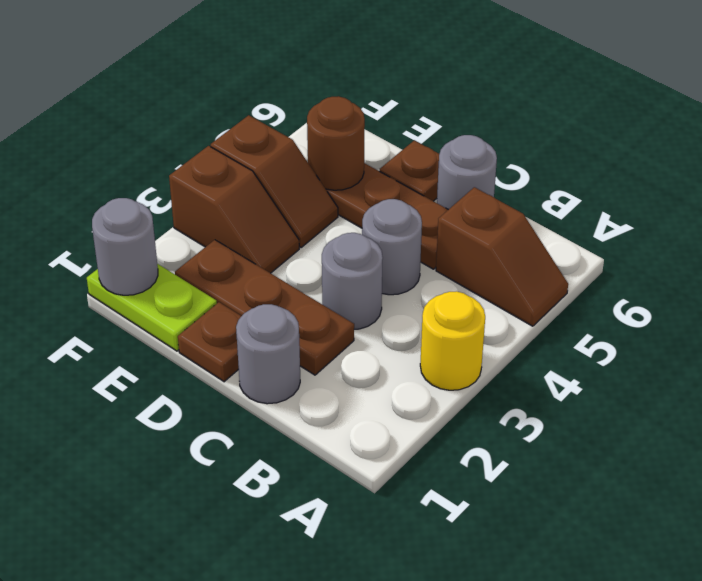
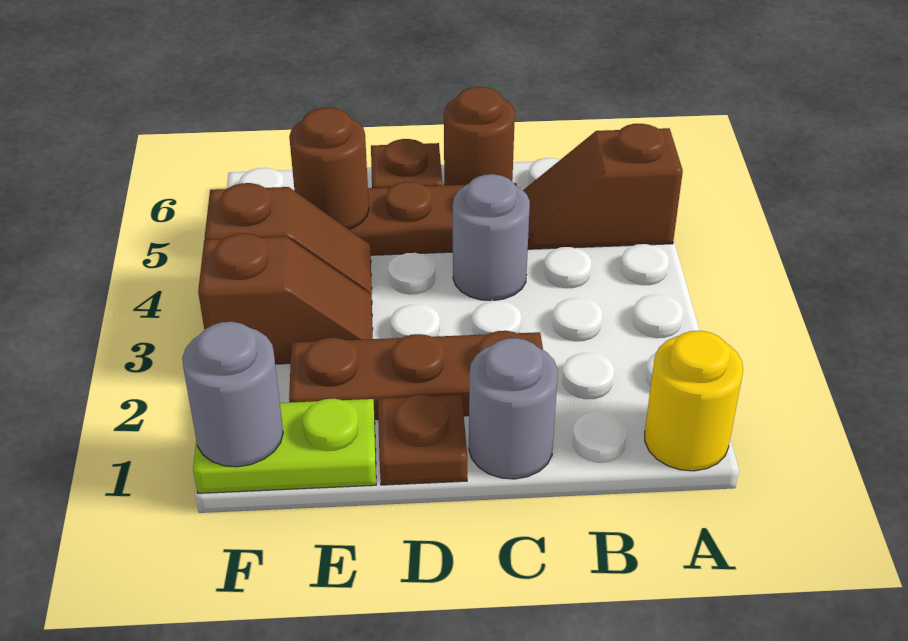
yellow 1x1 round brick [420,291,485,390] -> yellow 1x1 round brick moved to [645,331,743,471]
brown 1x2 slope [436,187,568,326] -> brown 1x2 slope turned to [523,124,683,249]
grey 1x1 round brick [322,233,383,329] -> none
grey 1x1 round brick [437,135,497,210] -> brown 1x1 round brick [444,87,515,185]

